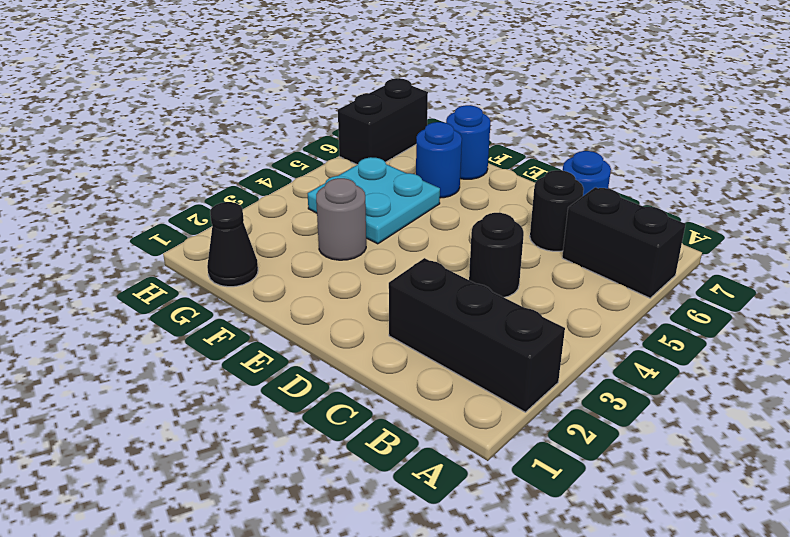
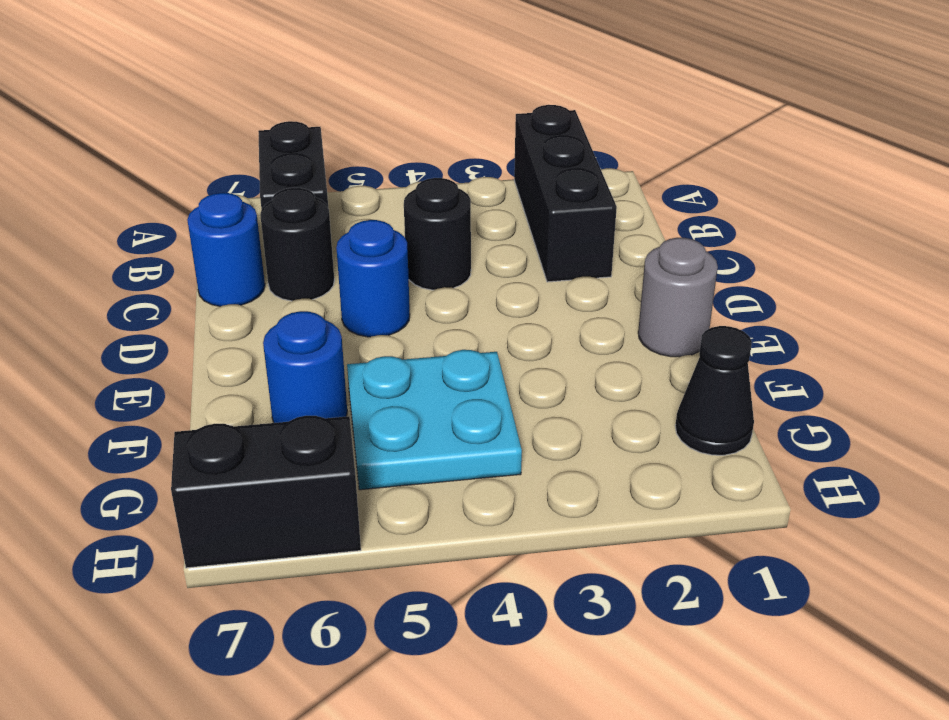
grey 1x1 round brick [316,178,366,260] -> grey 1x1 round brick moved to [638,238,718,357]
blue 1x1 round brick [446,105,491,179] -> blue 1x1 round brick moved to [336,220,410,337]

